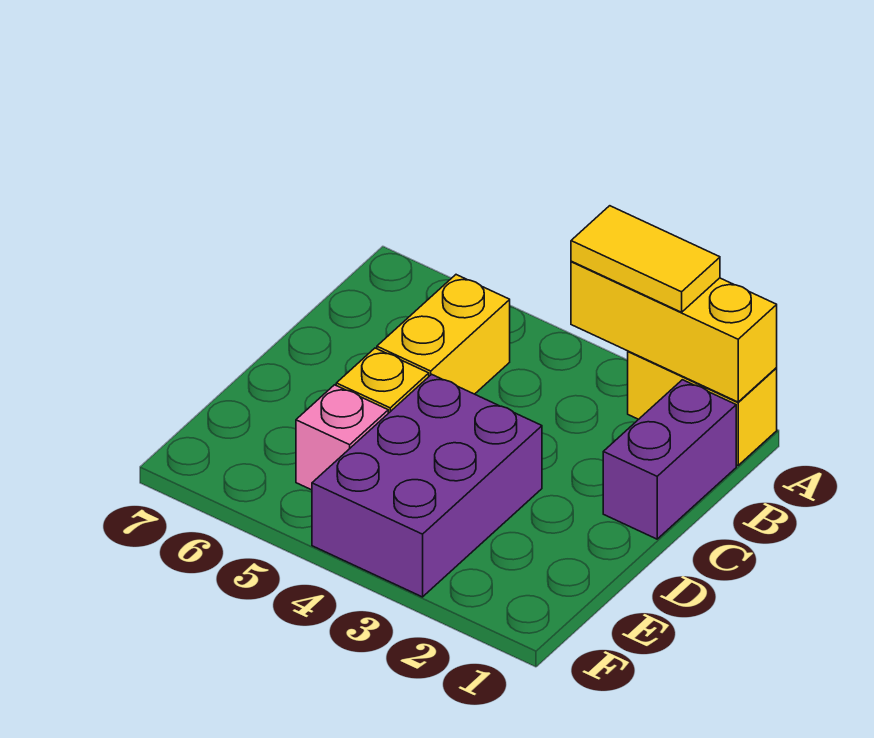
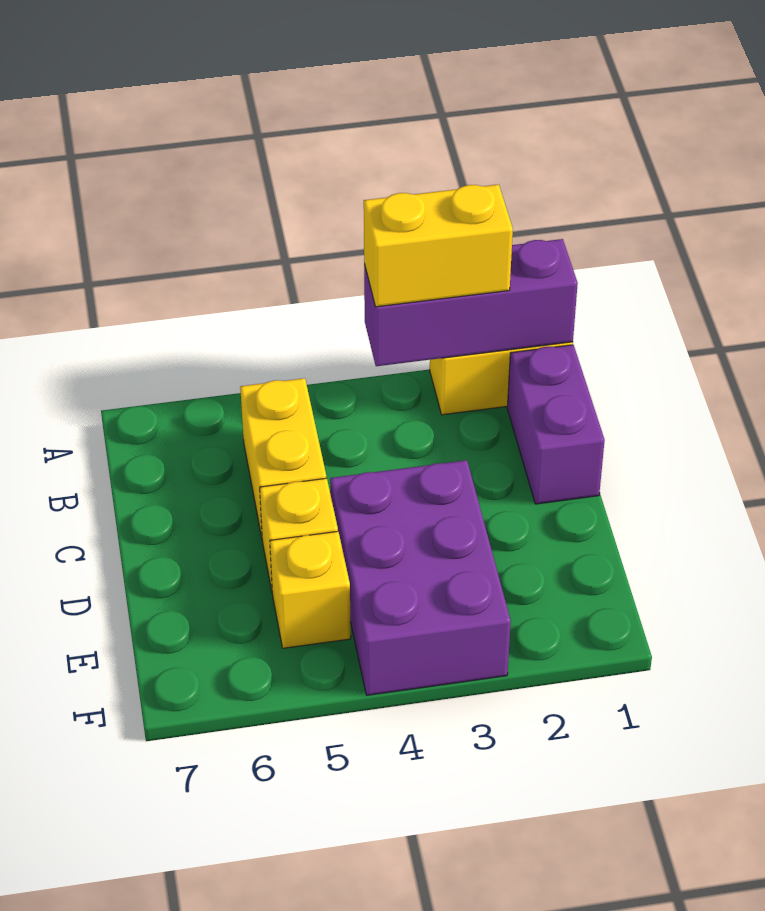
yellow 1x3 brick [571,261,777,402] -> purple 1x3 brick [364,239,578,366]
yellow 1x2 tile [571,206,720,312] -> yellow 1x2 brick [364,184,513,307]
pink 1x1 brick [296,385,388,490] -> yellow 1x1 brick [270,531,351,648]

